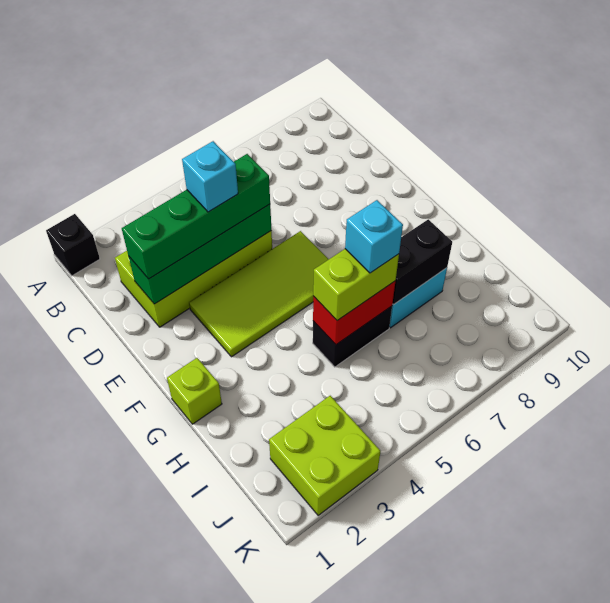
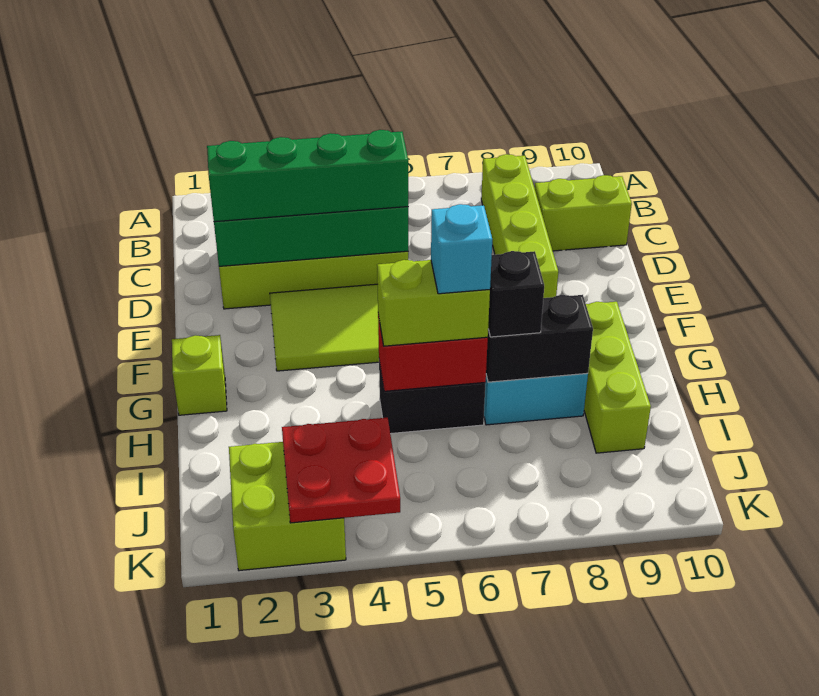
black 1x1 brick [46,214,100,276] -> black 1x1 brick moved to [488,251,544,337]
none -> lime 1x4 brick [481,154,558,298]
none -> lime 1x2 brick [535,175,632,251]
cyan 1x1 brick [182,141,238,212] -> none
none -> lime 1x3 brick [584,302,651,453]
none -> red 2x2 plate [282,418,400,523]

